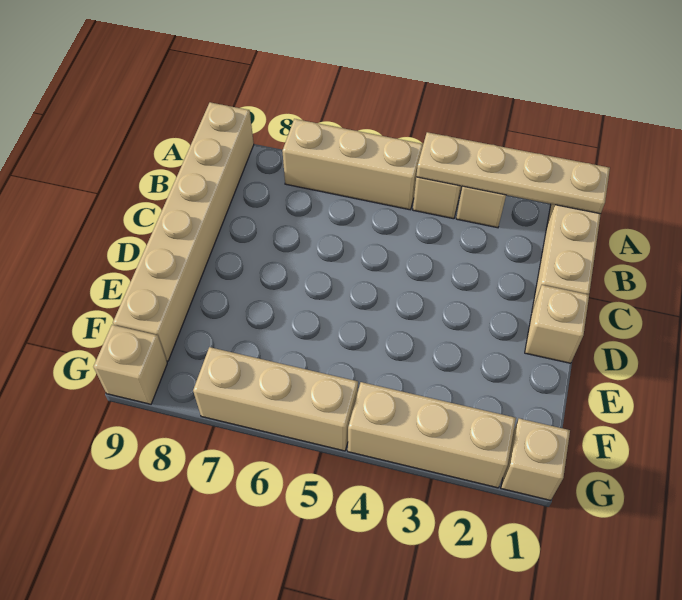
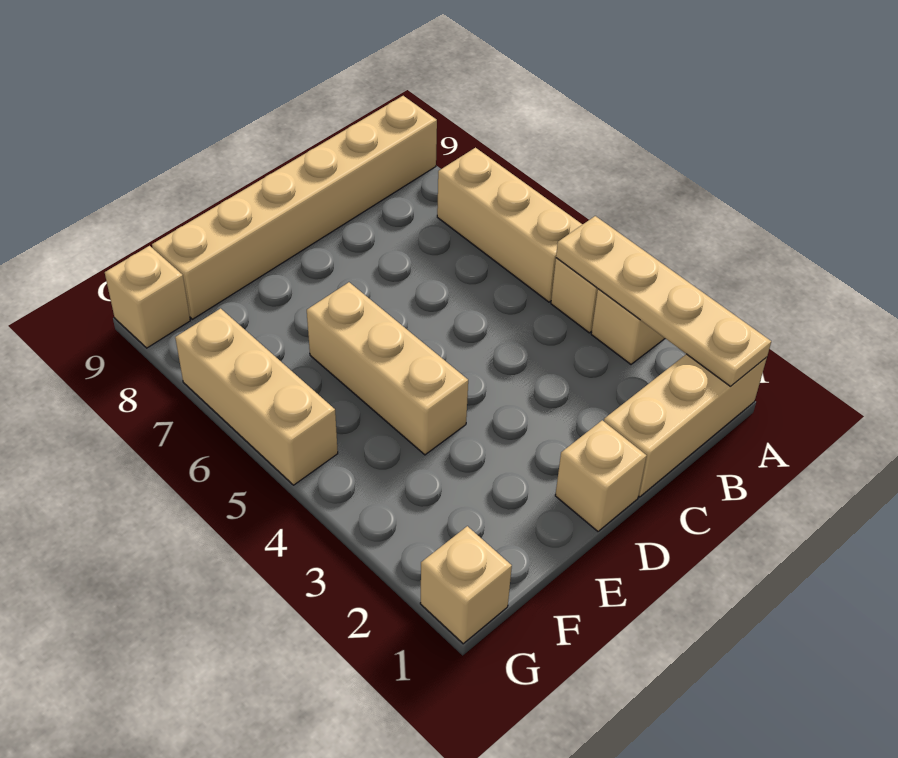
tan 1x3 brick [348,382,516,488] -> tan 1x3 brick moved to [307,282,468,455]

